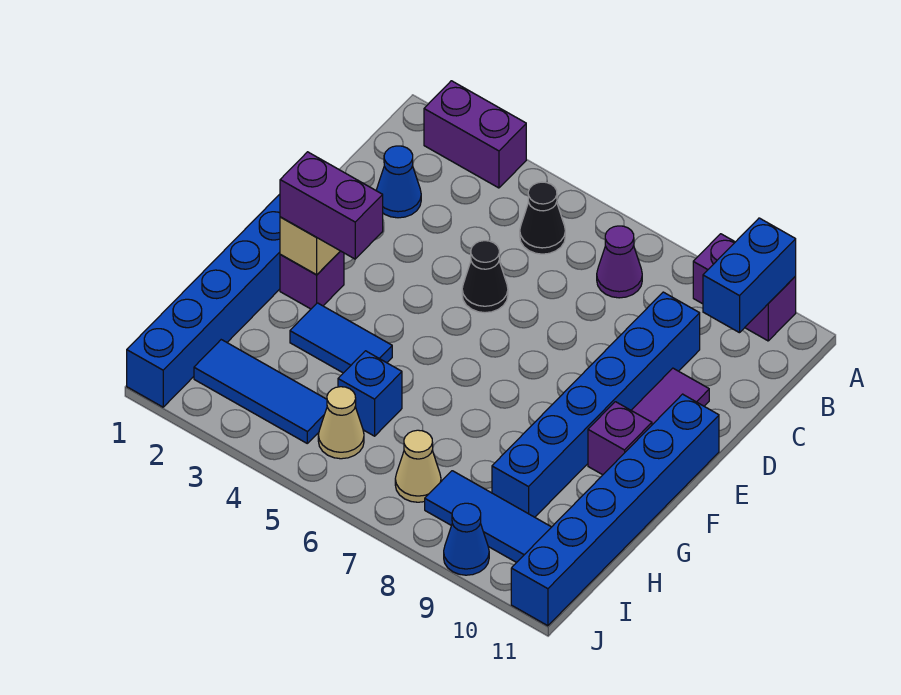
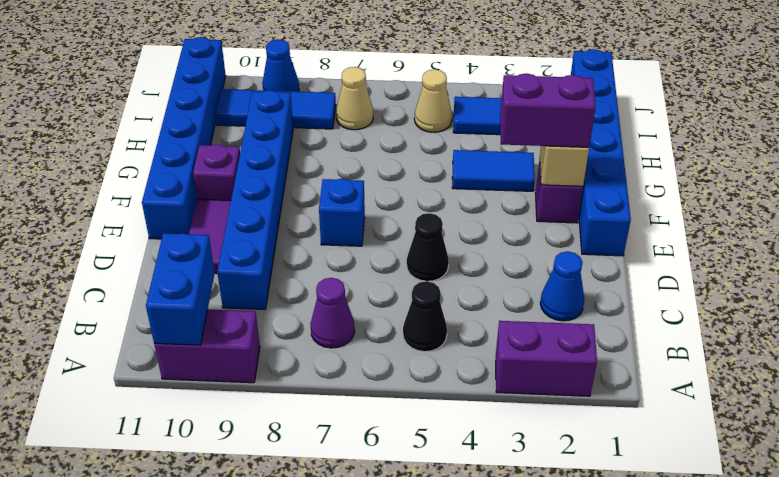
blue 1x1 brick [338,351,402,436] -> blue 1x1 brick moved to [319,179,365,246]

